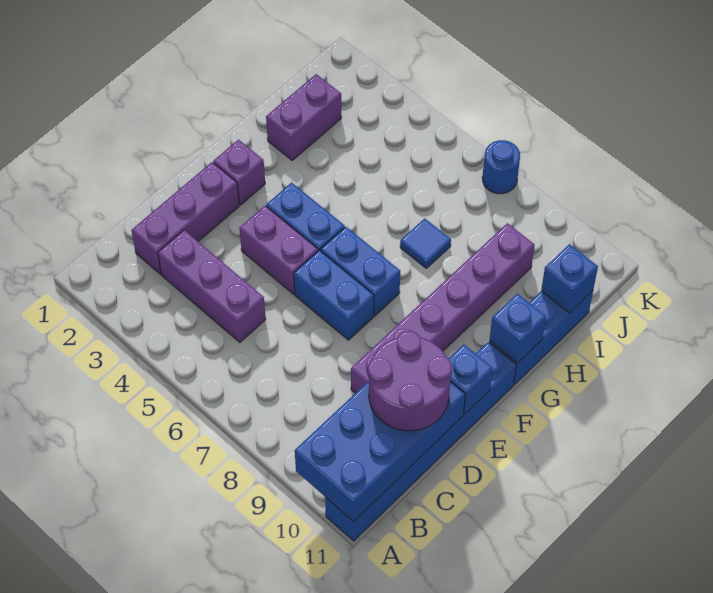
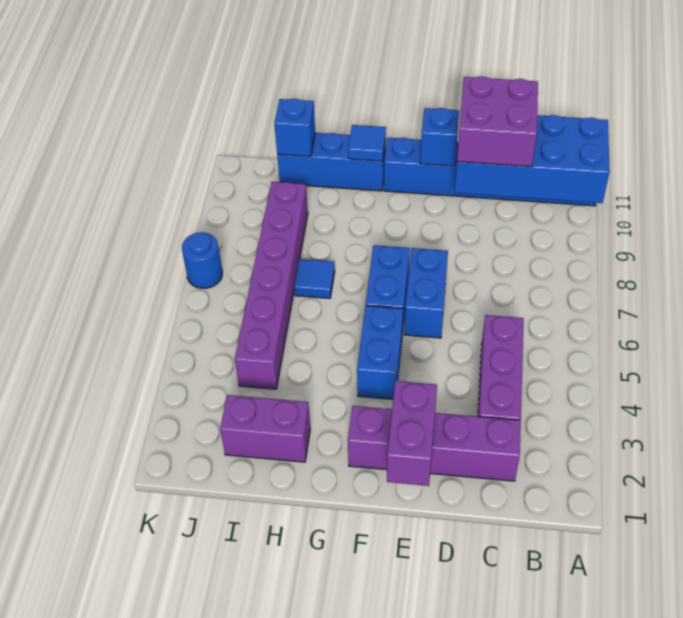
purple 2x2 round brick [368,331,452,431] -> purple 2x2 brick [457,76,538,167]
purple 1x6 brick [351,223,535,393] -> purple 1x6 brick turned to [235,182,308,389]
purple 1x2 brick [239,206,318,294] -> purple 1x2 brick moved to [387,381,437,486]
blue 1x1 brick [489,294,546,363] -> blue 1x1 tile [348,125,386,161]

